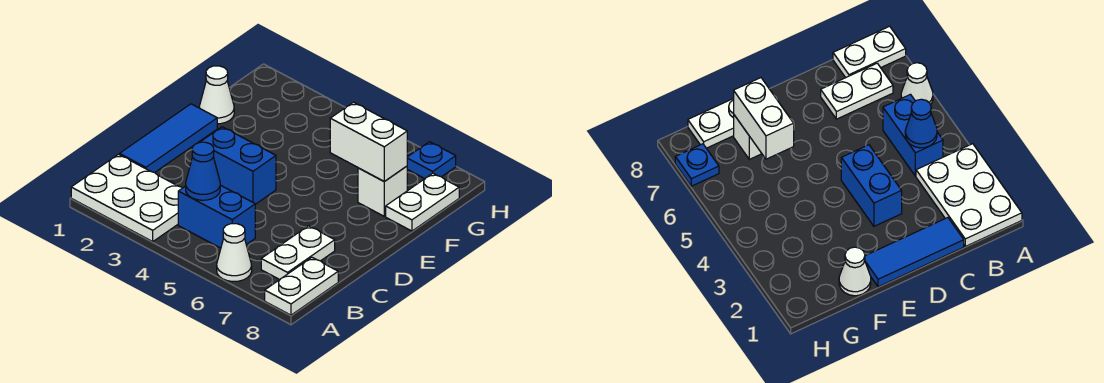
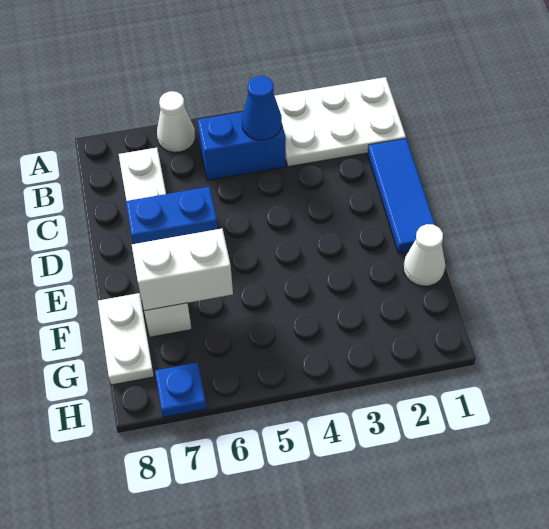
white 1x2 plate [265,258,338,315] -> none
blue 1x2 brick [199,127,276,204] -> blue 1x2 brick moved to [126,187,218,244]

